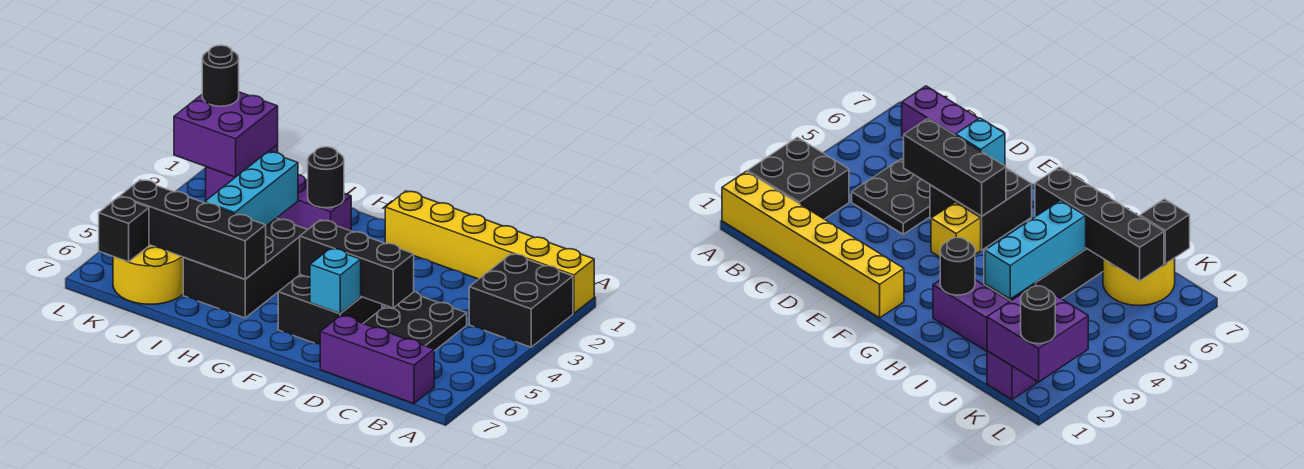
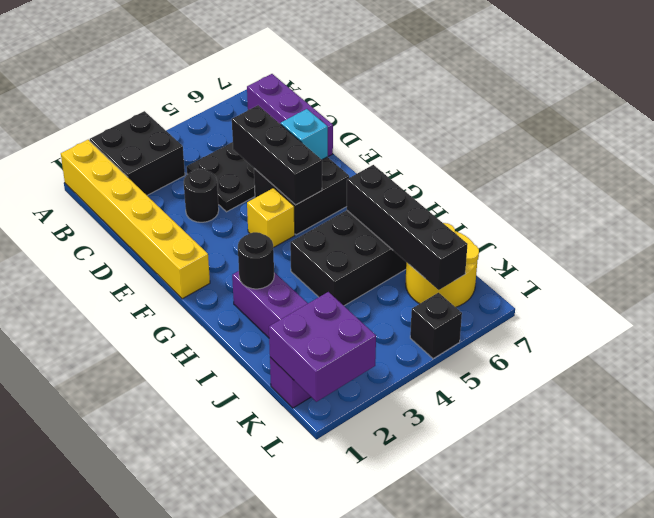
cyan 1x3 brick [205,152,298,226] -> none
black 1x1 brick [99,197,149,262] -> black 1x1 brick moved to [410,293,462,359]
black 1x1 round brick [202,45,239,106] -> black 1x1 round brick moved to [184,169,219,222]

